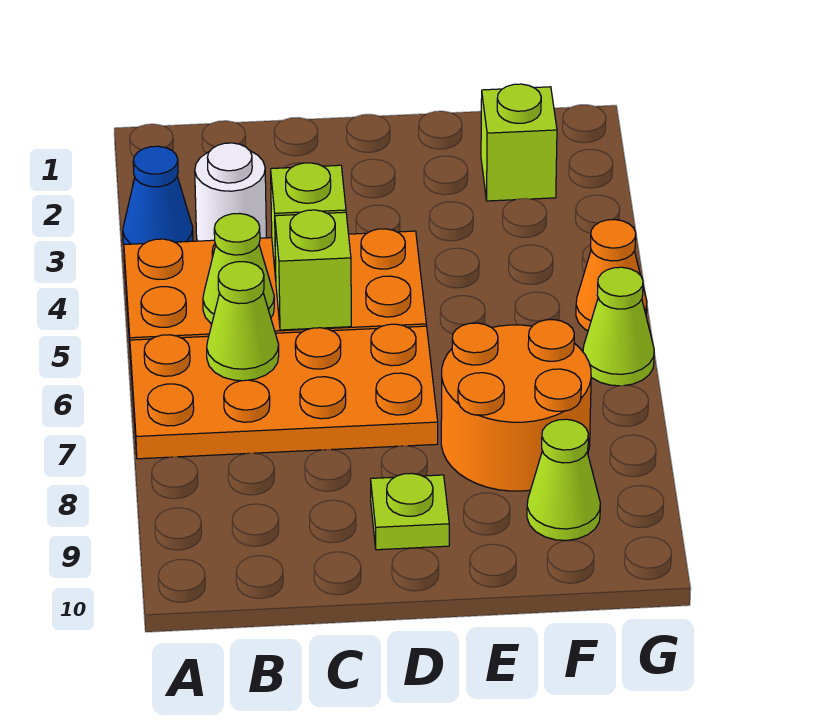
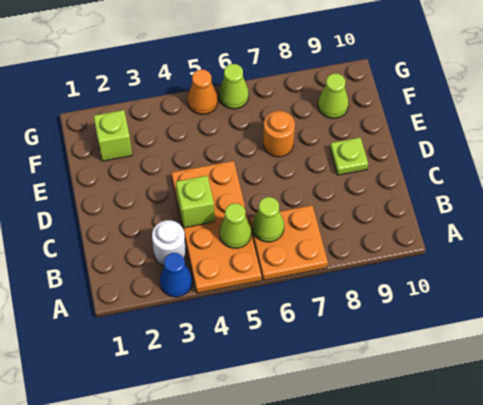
orange 2x4 plate [130,324,438,459] -> orange 2x2 plate [249,205,328,280]
lime 1x1 brick [275,210,351,330] -> none
orange 2x2 round brick [441,320,591,491] -> orange 1x1 round brick [263,111,295,157]

